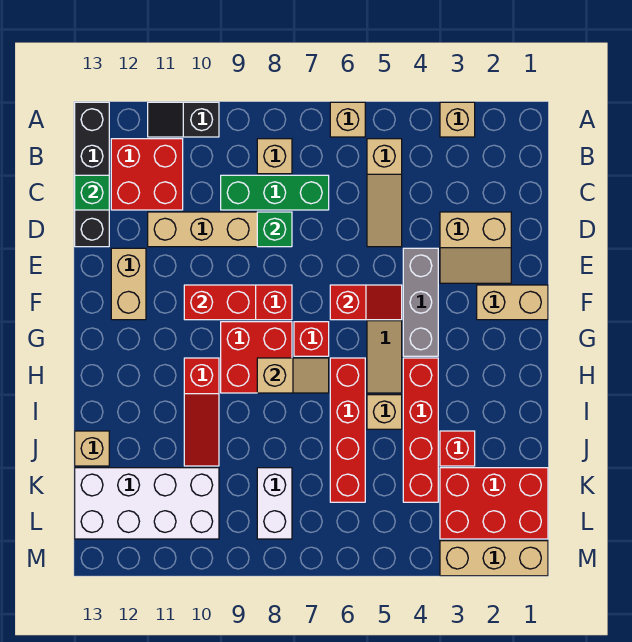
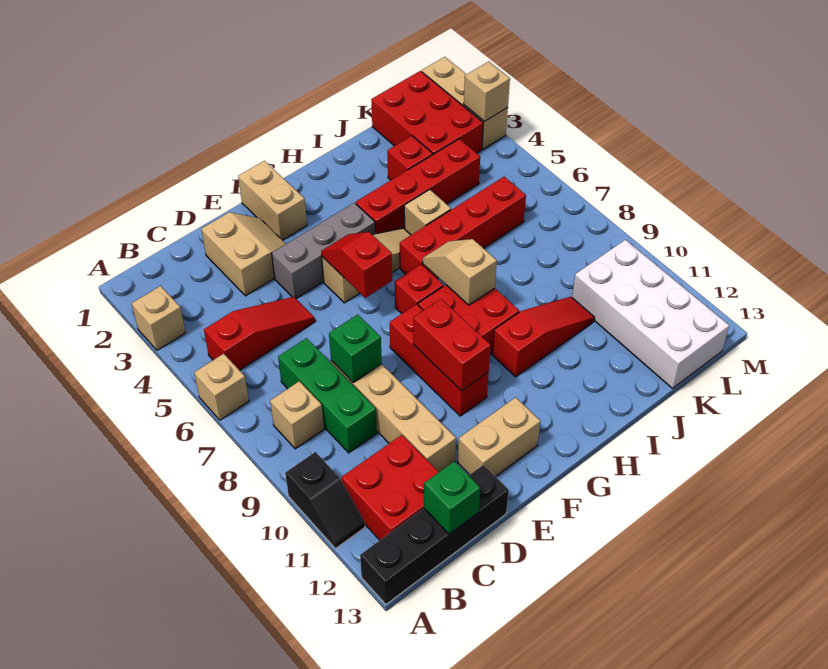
tan 1x3 slope [367,139,402,247] -> red 1x3 slope [204,297,315,370]
tan 1x1 brick [75,431,109,466] -> tan 1x1 brick moved to [464,62,510,122]
white 1x2 brick [257,468,292,539] -> none

